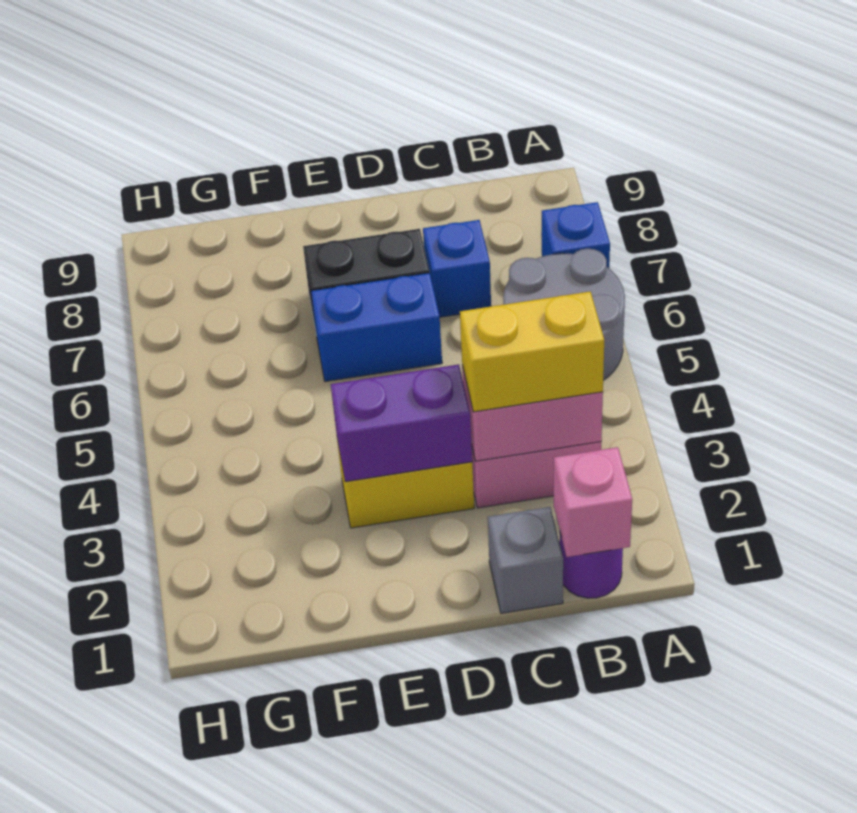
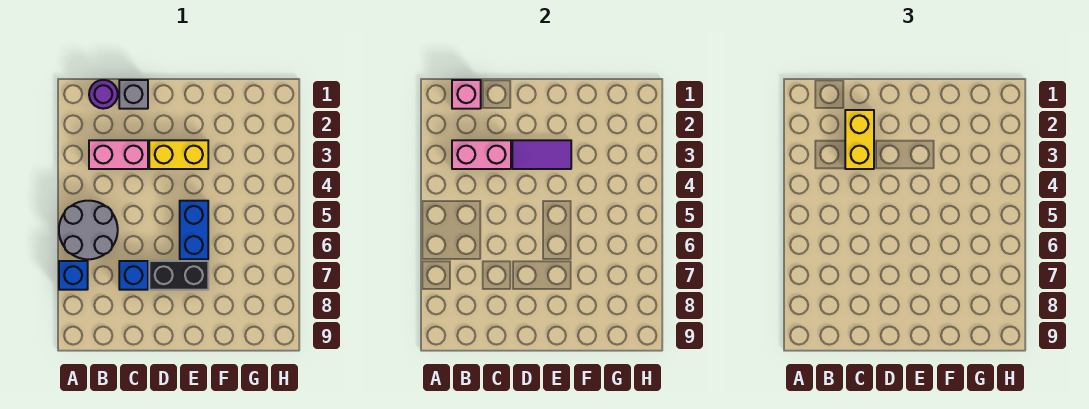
yellow 1x2 brick [460,292,604,412] -> yellow 1x2 brick turned to [845,110,874,169]
purple 1x2 brick [331,364,472,482] -> purple 1x2 tile [512,140,571,169]
blue 1x2 brick [311,273,442,382] -> blue 1x2 brick turned to [180,201,208,259]

